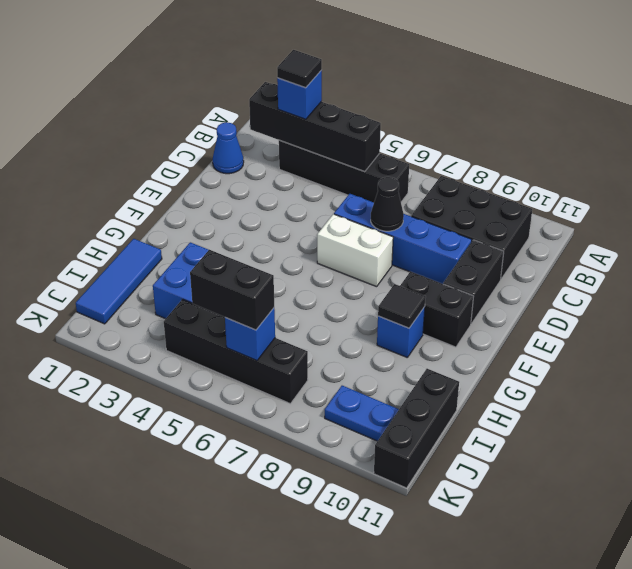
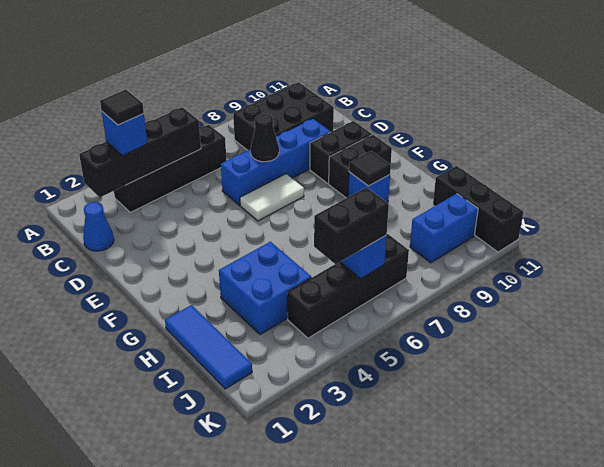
black 1x2 brick [443,240,504,324] -> black 1x2 brick turned to [310,121,372,183]
white 1x2 brick [317,214,393,287] -> white 1x2 tile [240,174,304,221]
blue 1x2 plate [325,386,399,441] -> blue 1x2 brick [410,194,478,263]

